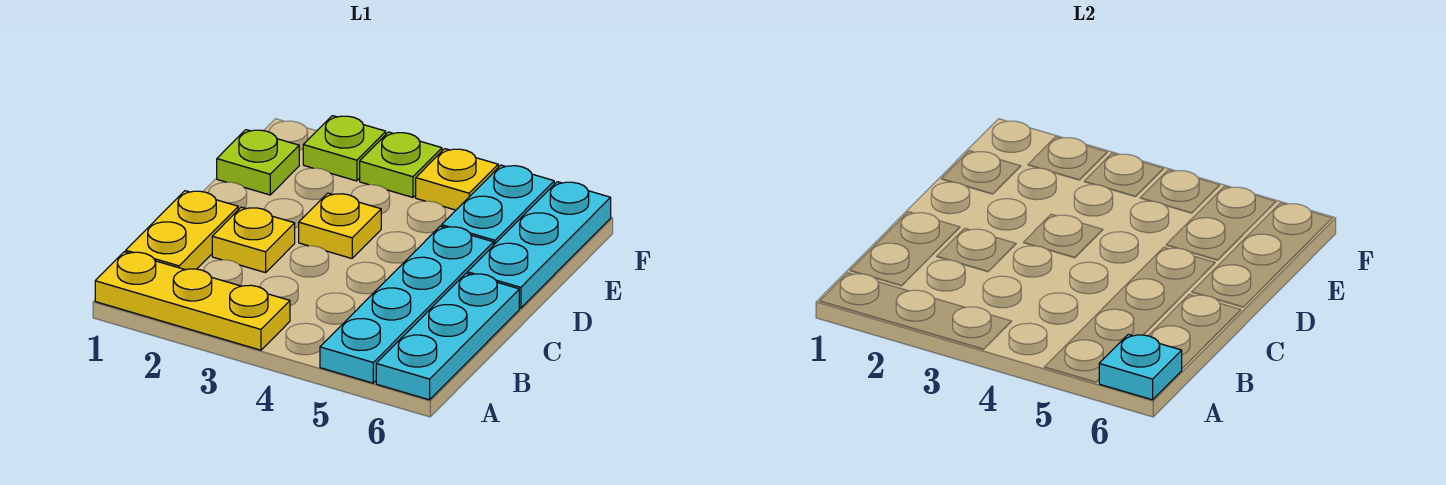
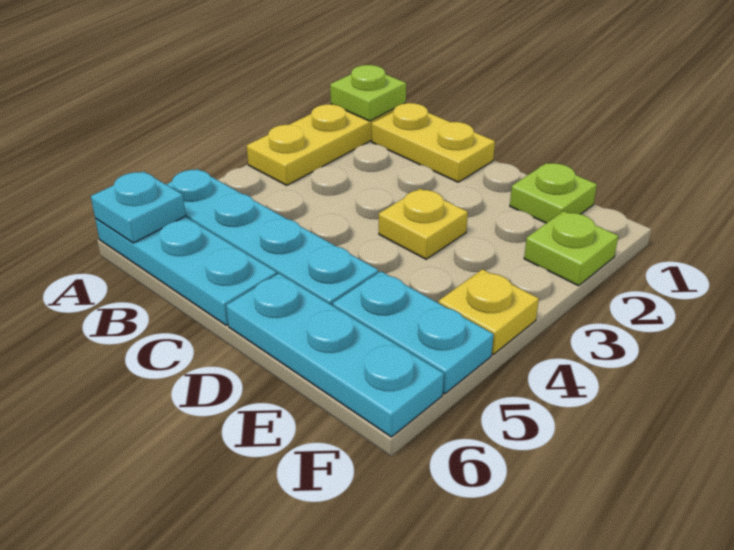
yellow 1x1 plate [212,207,295,273] -> none
lime 1x1 plate [360,132,442,197] -> lime 1x1 plate moved to [330,65,406,121]

